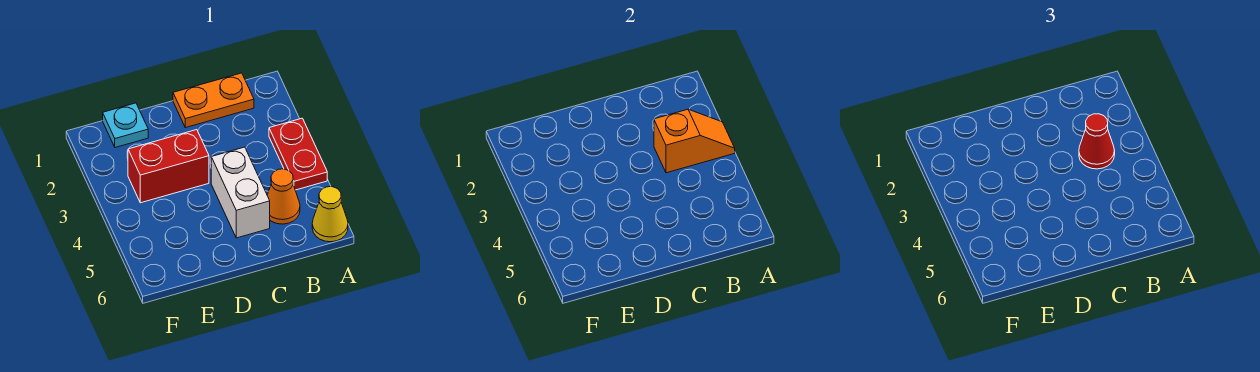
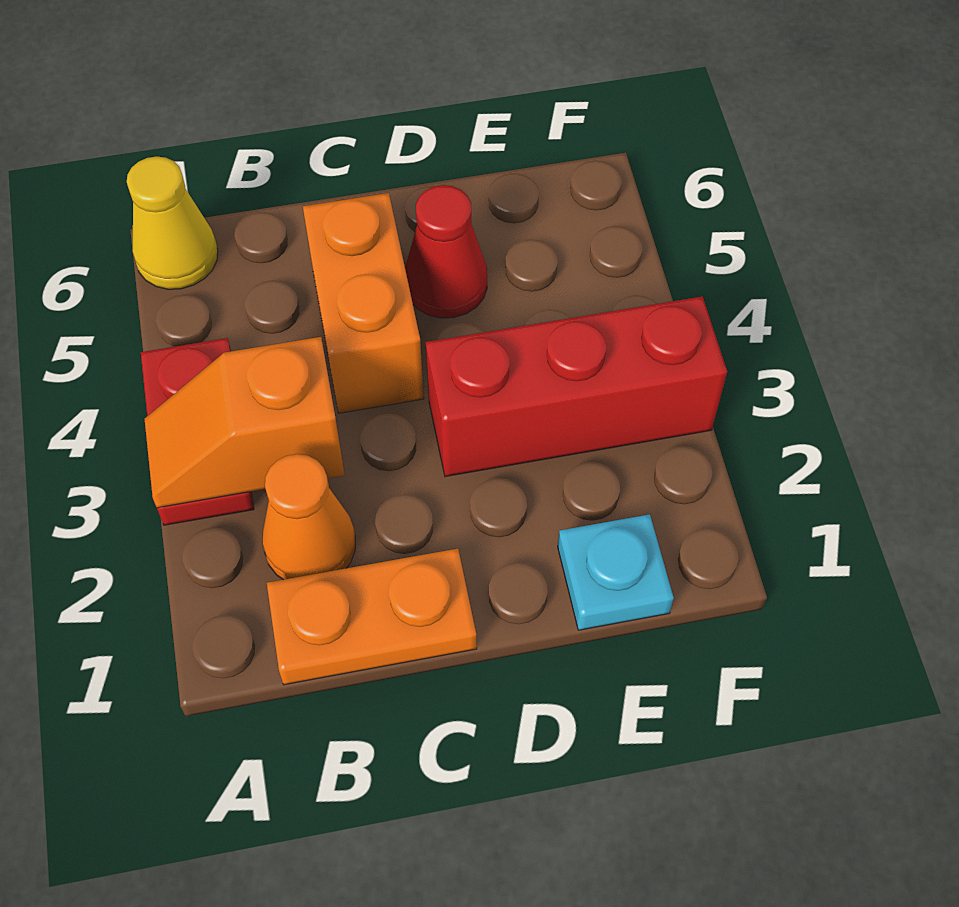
red 1x1 cone [1079,114,1115,169] -> red 1x1 cone moved to [405,185,487,318]
orange 1x1 cone [267,169,300,224] -> orange 1x1 cone moved to [262,454,355,580]
white 1x2 brick [211,147,270,238] -> orange 1x2 brick [303,193,424,413]
red 1x2 brick [128,130,209,203] -> red 1x3 brick [426,297,727,477]

